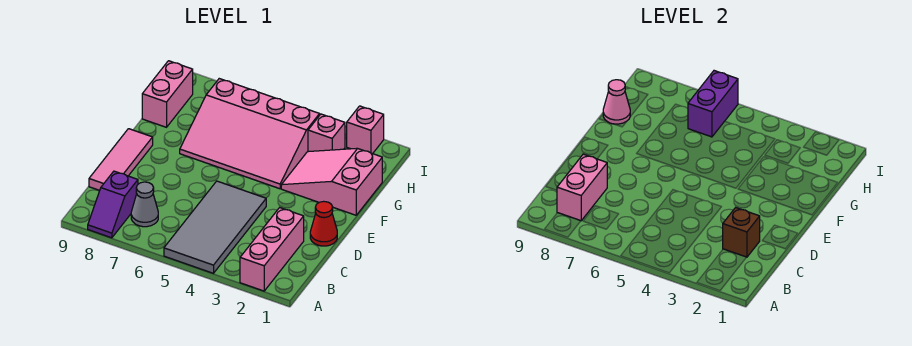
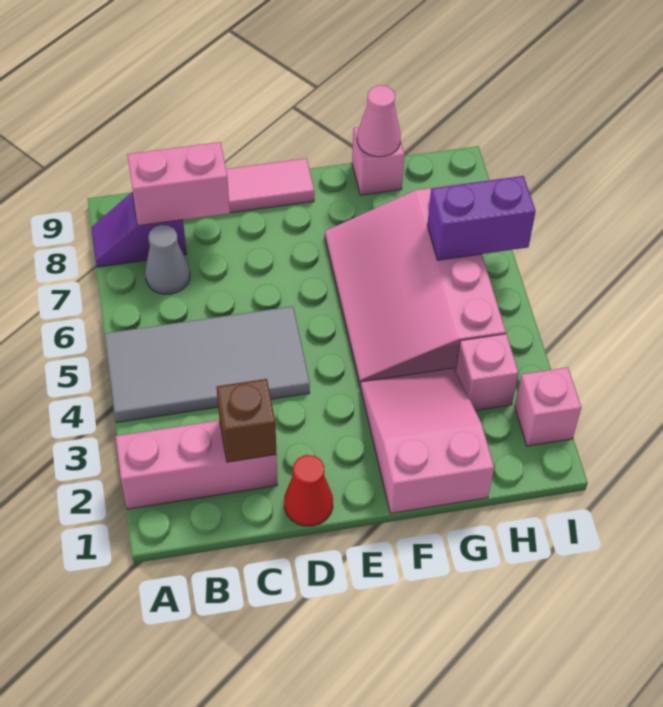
pink 1x2 brick [142,61,193,127] -> pink 1x1 brick [352,127,404,195]

